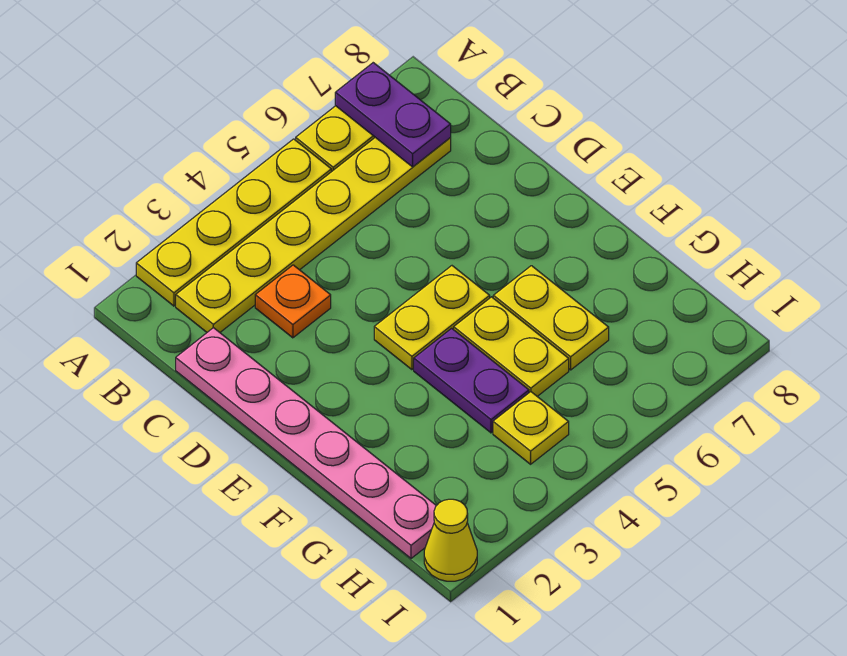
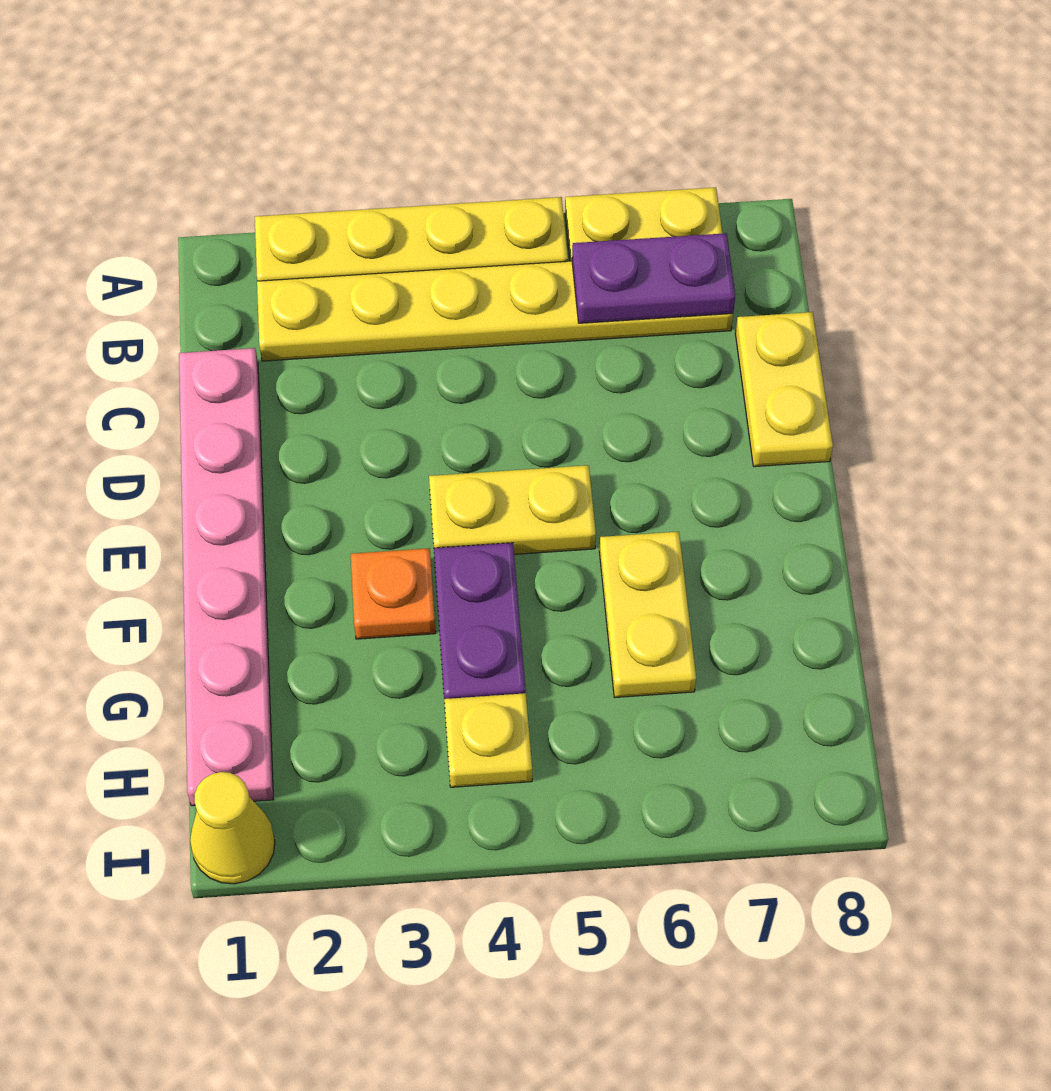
purple 1x2 plate [335,63,451,167] -> purple 1x2 plate turned to [572,233,735,323]
orange 1x1 plate [255,265,331,338] -> orange 1x1 plate moved to [351,548,436,639]
yellow 1x2 plate [454,297,569,396] -> yellow 1x2 plate moved to [735,312,833,467]

